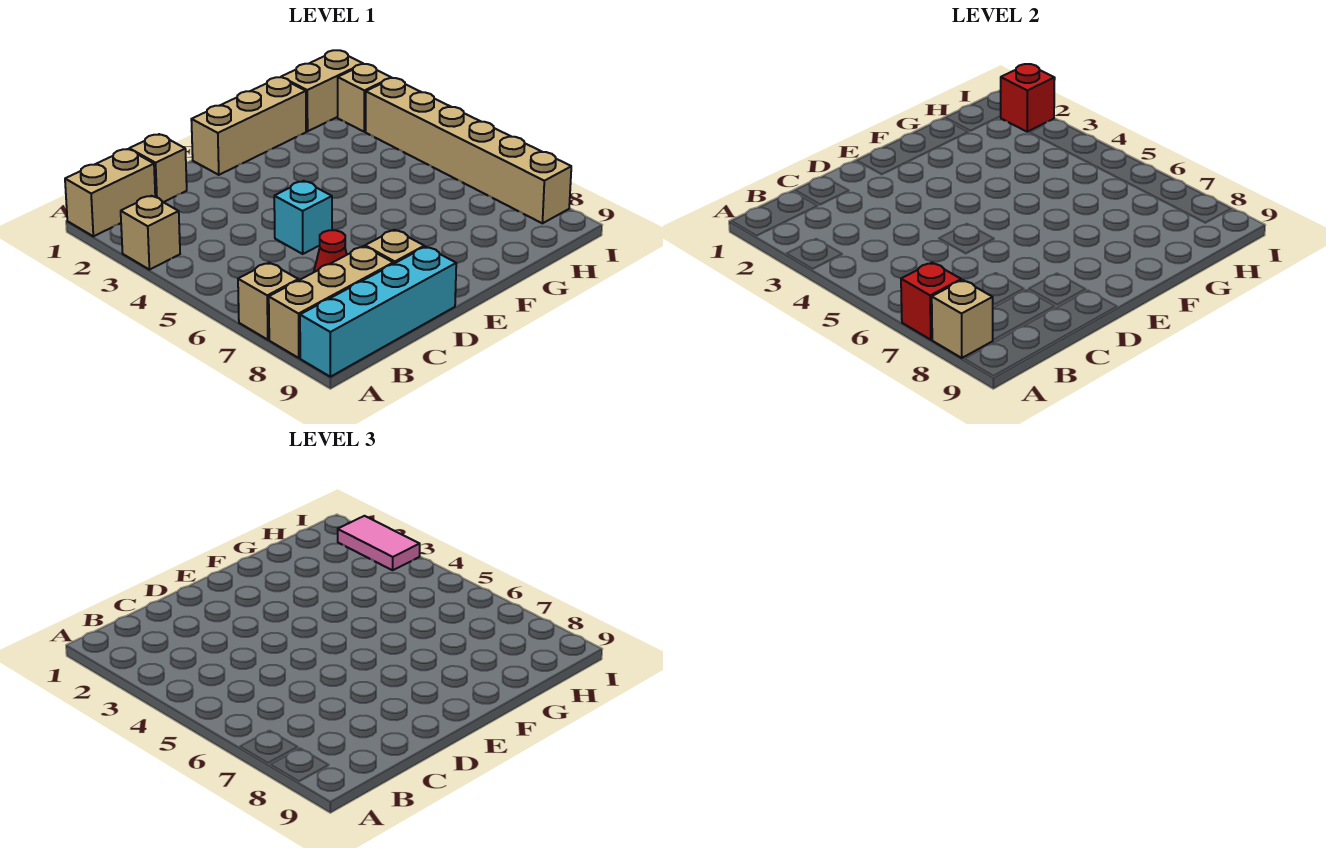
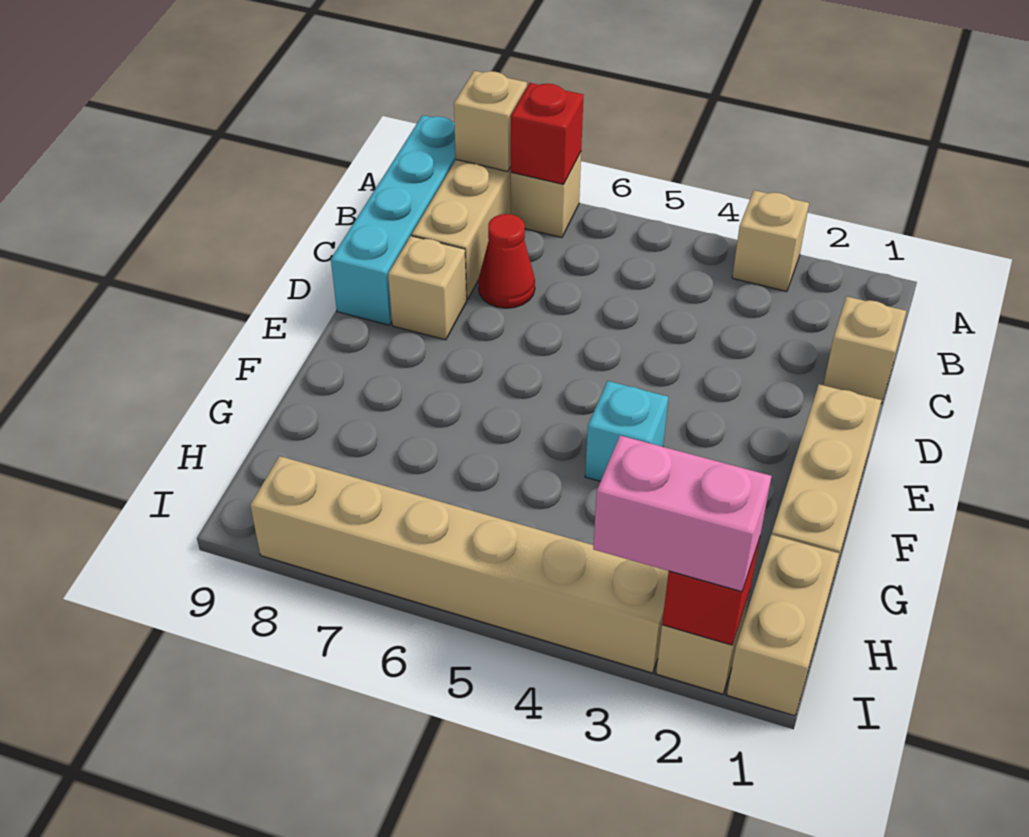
tan 1x2 brick [65,149,155,236] -> none
cyan 1x1 brick [274,181,332,254] -> cyan 1x1 brick moved to [585,381,668,481]
pink 1x2 tile [338,516,420,570] -> pink 1x2 brick [593,435,771,592]

